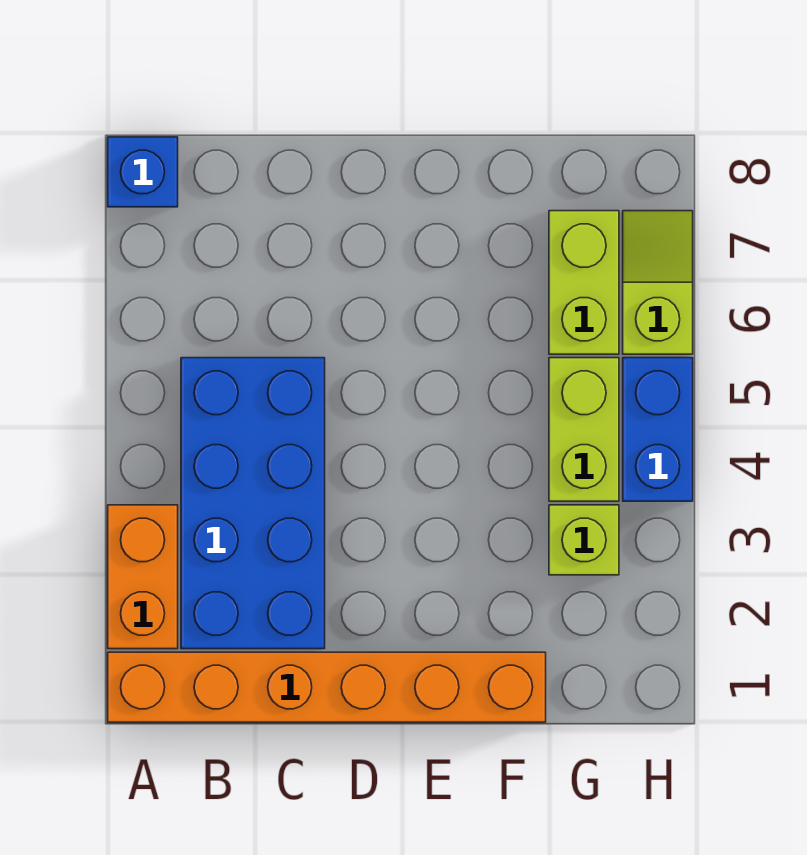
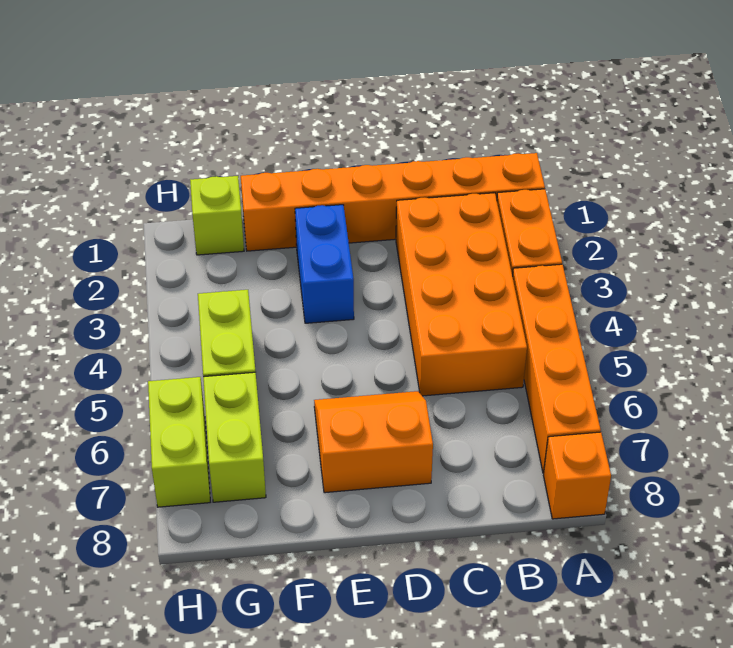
none -> orange 1x4 brick [512,264,601,473]
blue 1x1 brick [108,137,178,207] -> orange 1x1 brick [543,432,611,519]
blue 2x4 brick [181,358,325,649] -> orange 2x4 brick [396,193,527,396]
none -> orange 2x2 slope [314,391,433,493]
lime 1x1 brick [549,505,619,575] -> lime 1x1 brick moved to [190,176,244,255]
blue 1x2 brick [623,358,693,501] -> blue 1x2 brick moved to [295,205,354,323]
lime 1x2 slope [623,211,693,354] -> lime 1x2 brick [148,377,210,507]

